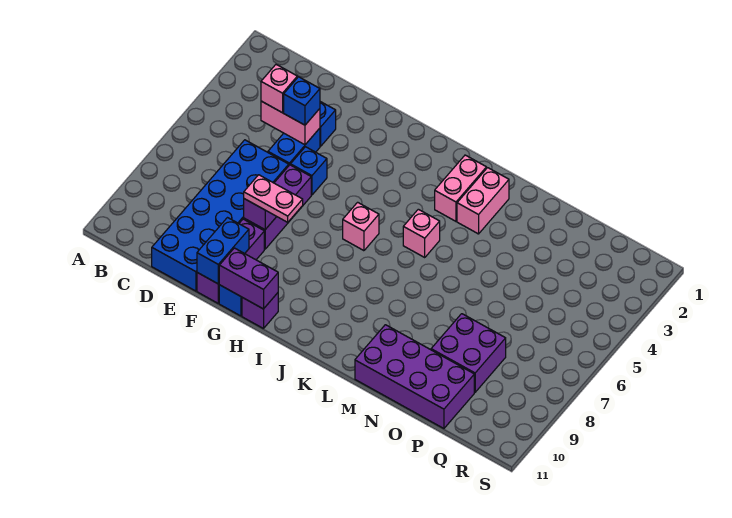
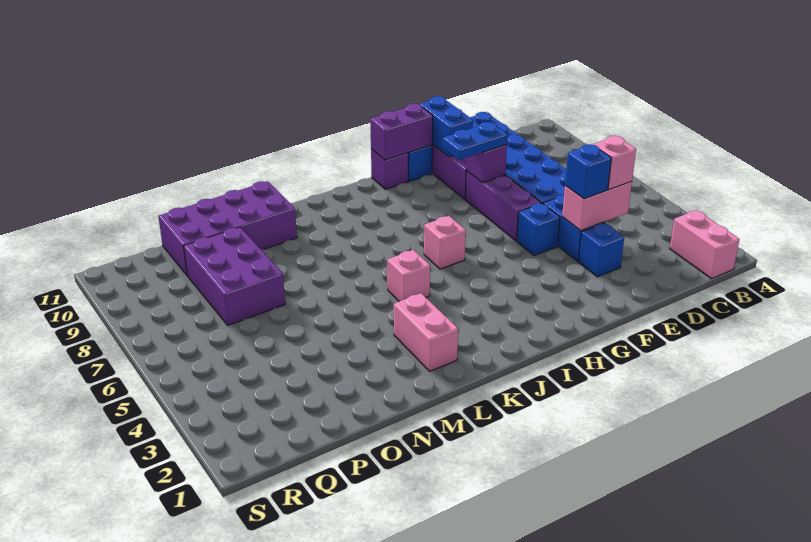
pink 1x2 plate [244,175,303,222] -> blue 1x2 plate [443,122,508,160]
pink 1x2 brick [435,155,487,221] -> pink 1x2 brick moved to [670,210,739,279]
purple 2x2 brick [431,314,506,392] -> purple 2x3 brick [184,227,285,325]

